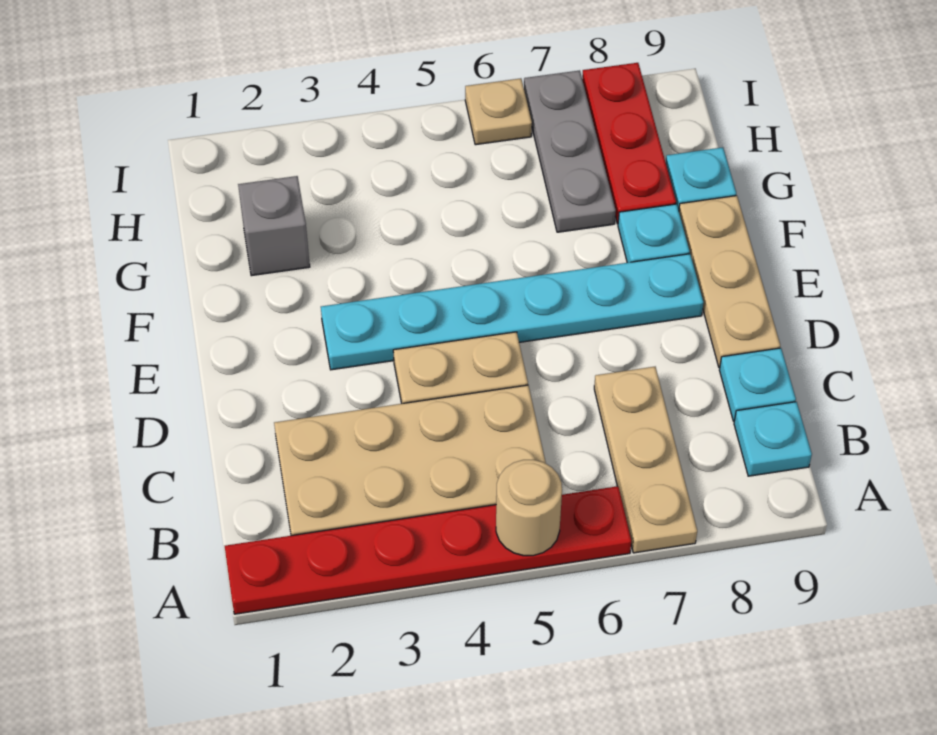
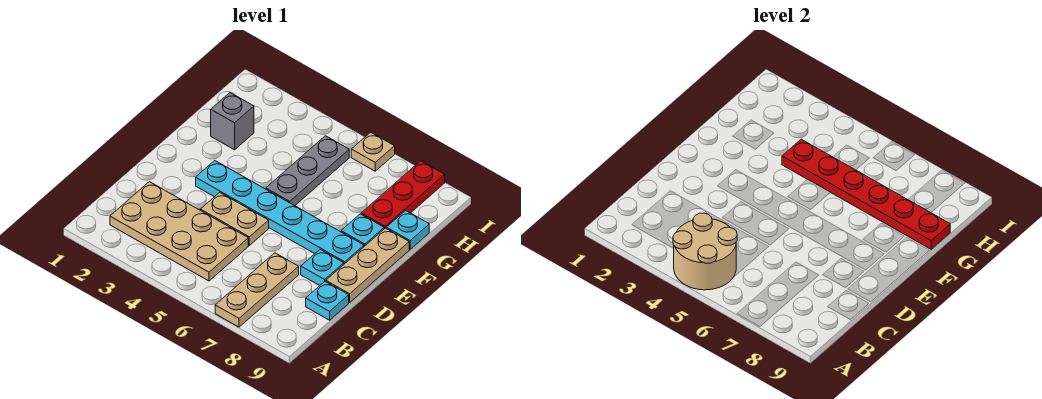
red 1x6 plate [225,486,631,614] -> red 1x6 plate moved to [782,139,950,249]
tan 1x1 round brick [496,460,562,556] -> tan 2x2 round brick [673,213,737,290]
cyan 1x1 plate [734,402,812,476] -> cyan 1x1 plate moved to [301,250,344,286]
grey 1x3 plate [524,70,616,232] -> grey 1x3 plate moved to [266,136,349,206]

